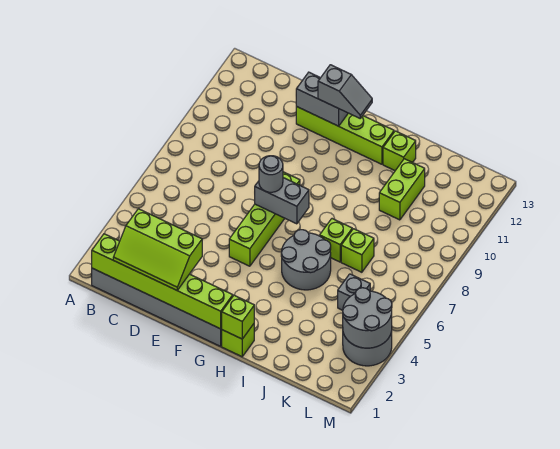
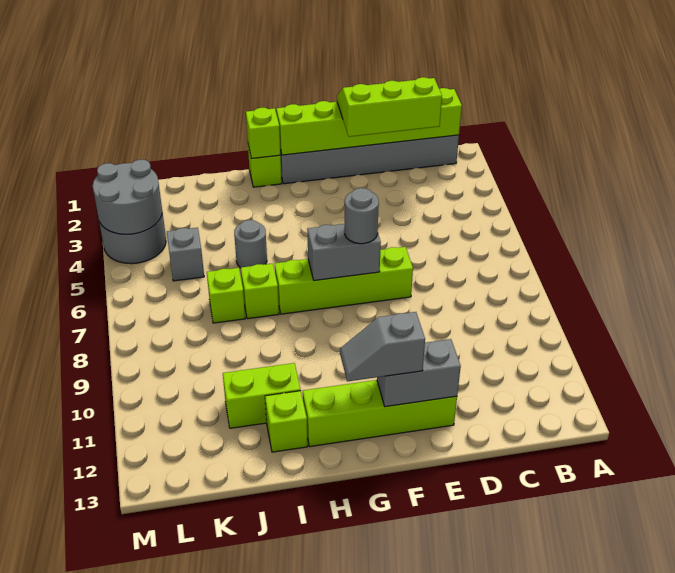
lime 1x4 brick [229,172,300,266] -> lime 1x4 brick turned to [275,247,413,314]
grey 2x2 round brick [281,230,331,290] -> grey 1x1 round brick [234,220,267,268]
lime 1x2 brick [379,159,425,220] -> lime 1x2 brick turned to [223,363,301,428]

